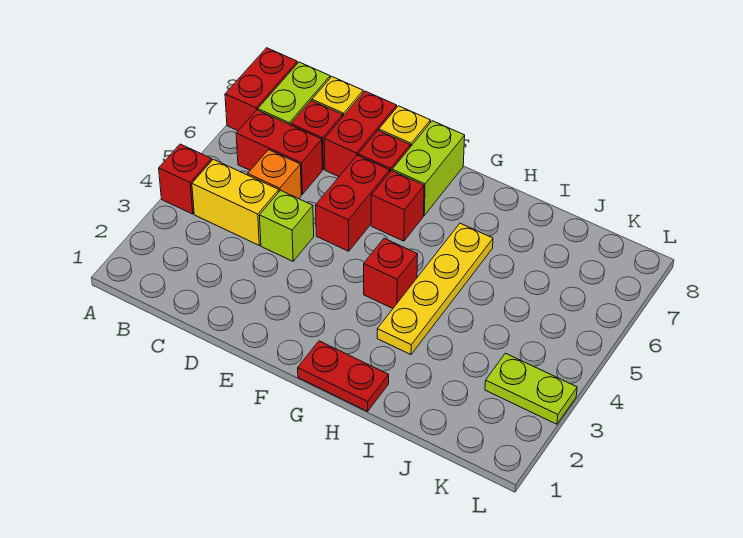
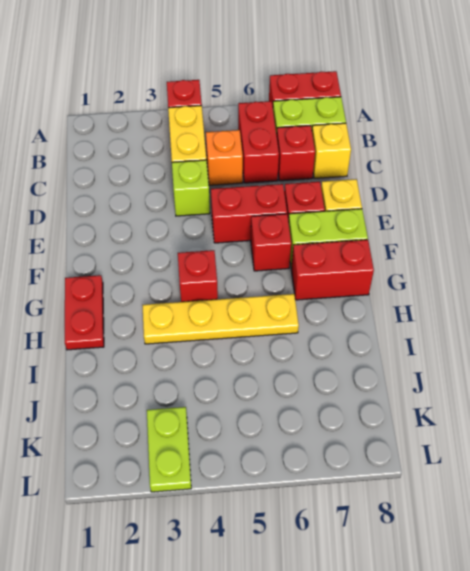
red 1x2 brick [324,91,397,177] -> red 1x2 brick moved to [291,240,374,300]

